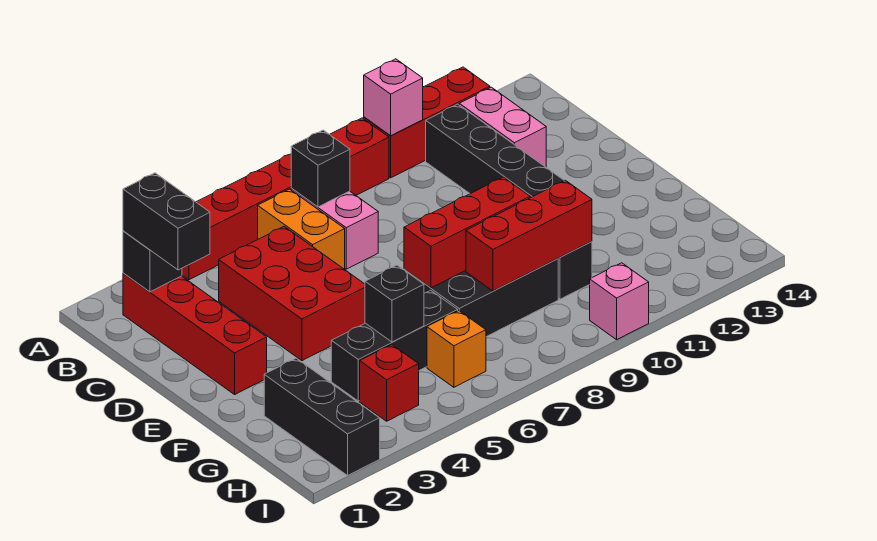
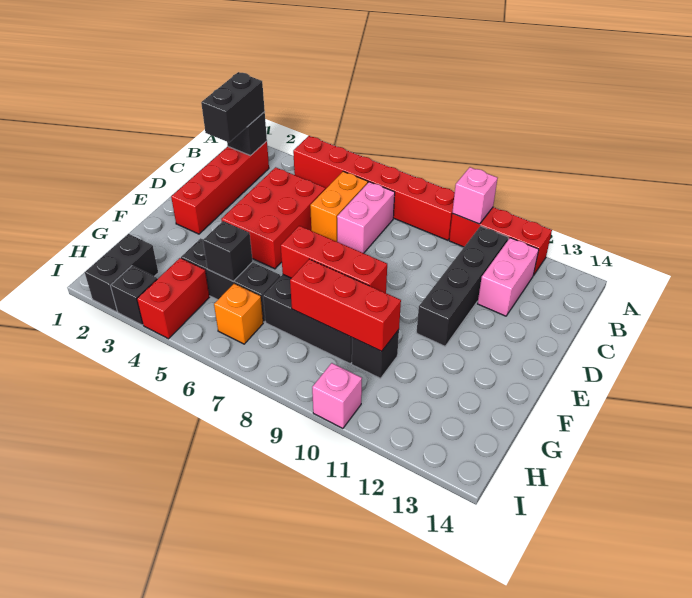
black 1x1 brick [291,130,350,207] -> black 1x1 brick moved to [111,266,157,325]
black 1x3 brick [264,358,380,475] -> black 1x2 brick [85,234,158,312]
red 1x1 brick [360,345,419,421] -> red 1x2 brick [137,258,209,339]

